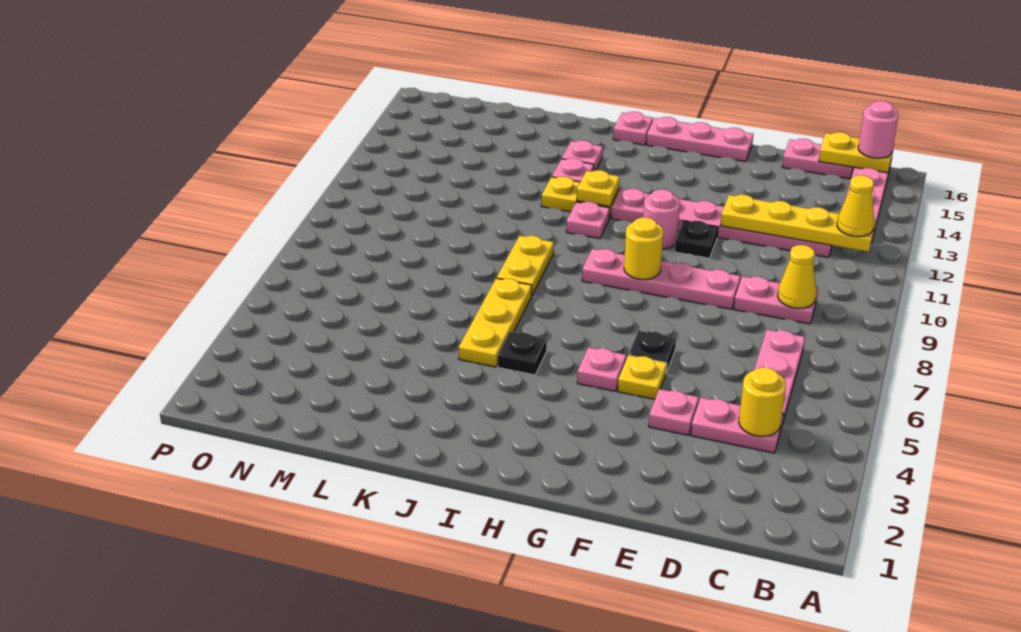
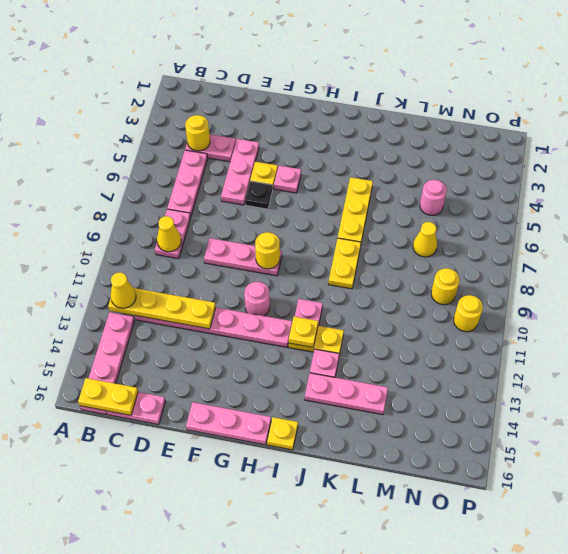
pink 1x1 round brick [858,101,898,158] -> pink 1x1 round brick moved to [420,180,447,215]
pink 1x2 plate [734,276,818,324] -> pink 1x2 plate turned to [155,209,190,259]
pink 1x1 plate [649,389,699,435] -> pink 1x3 plate [221,139,259,205]
pink 1x4 plate [582,249,740,309] -> pink 1x3 plate [204,238,282,276]
black 1x1 plate [675,221,718,258] -> none
black 1x1 plate [498,332,547,375] -> none
pink 1x1 plate [613,112,653,145] -> yellow 1x1 plate [267,417,298,450]
pink 1x1 plate [562,140,603,171] -> pink 1x3 plate [305,373,388,415]
none -> yellow 1x1 cone [413,222,437,257]
none -> yellow 1x1 round brick [431,268,460,305]
none -> yellow 1x1 round brick [454,295,483,332]

